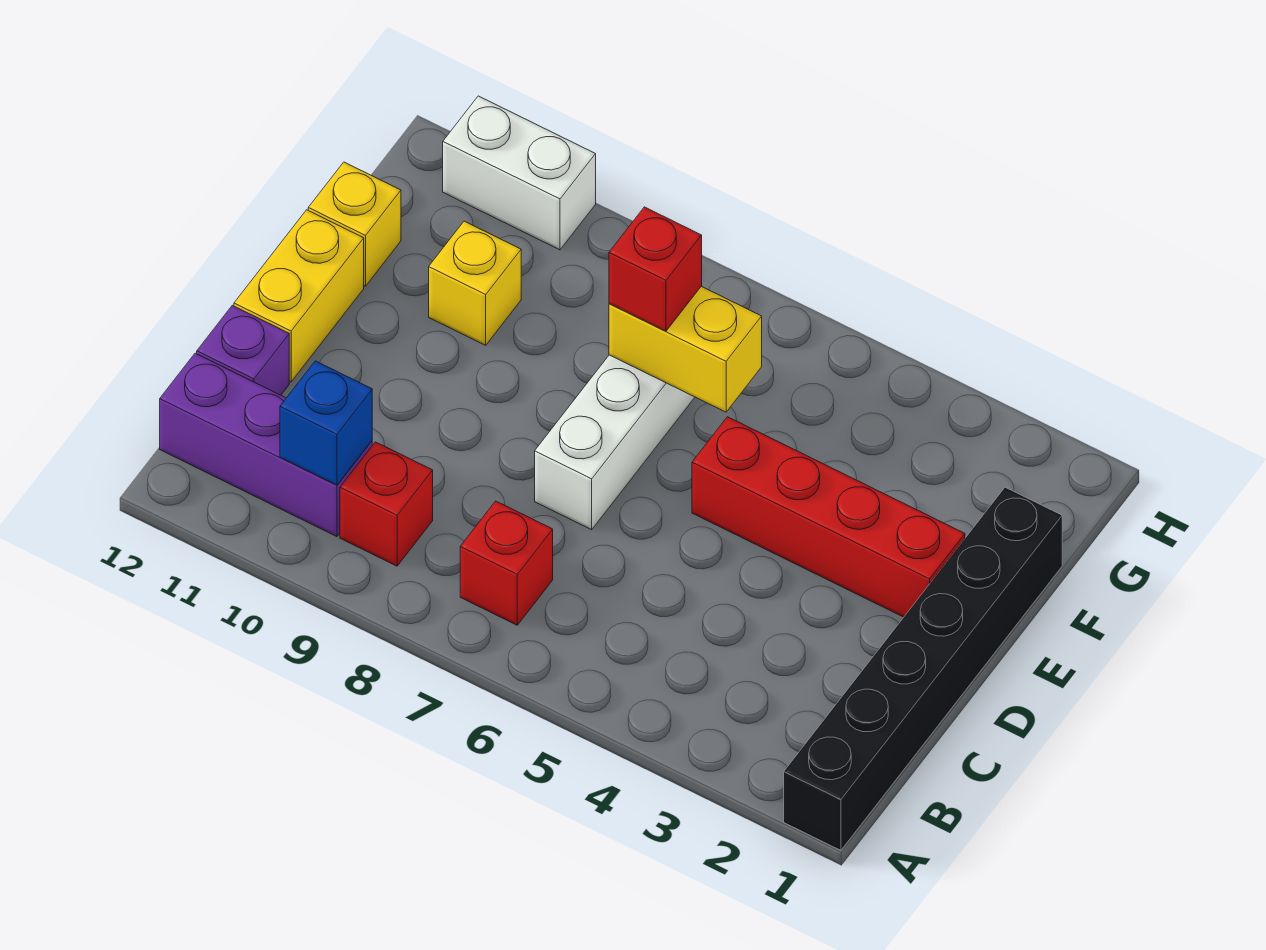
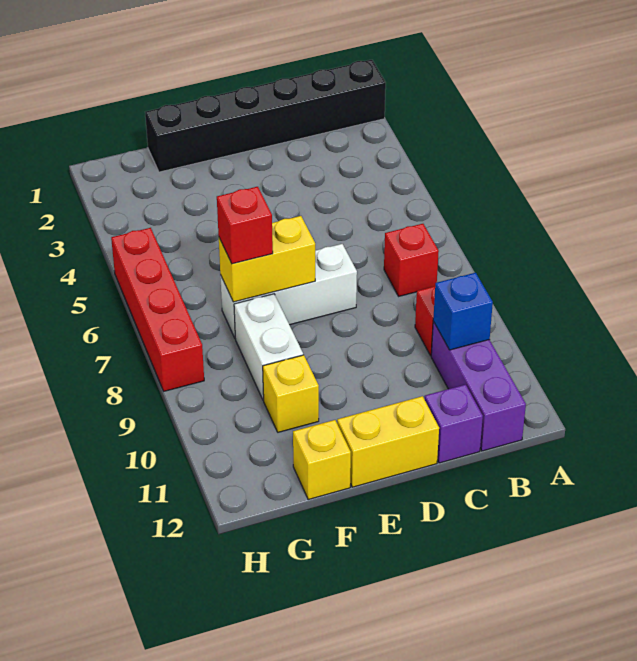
red 1x4 brick [692,417,965,617] -> red 1x4 brick moved to [111,228,204,391]
yellow 1x2 brick [609,286,762,412] -> yellow 1x2 brick turned to [219,216,315,302]
white 1x2 brick [443,96,596,250] -> white 1x2 brick moved to [234,294,303,400]

